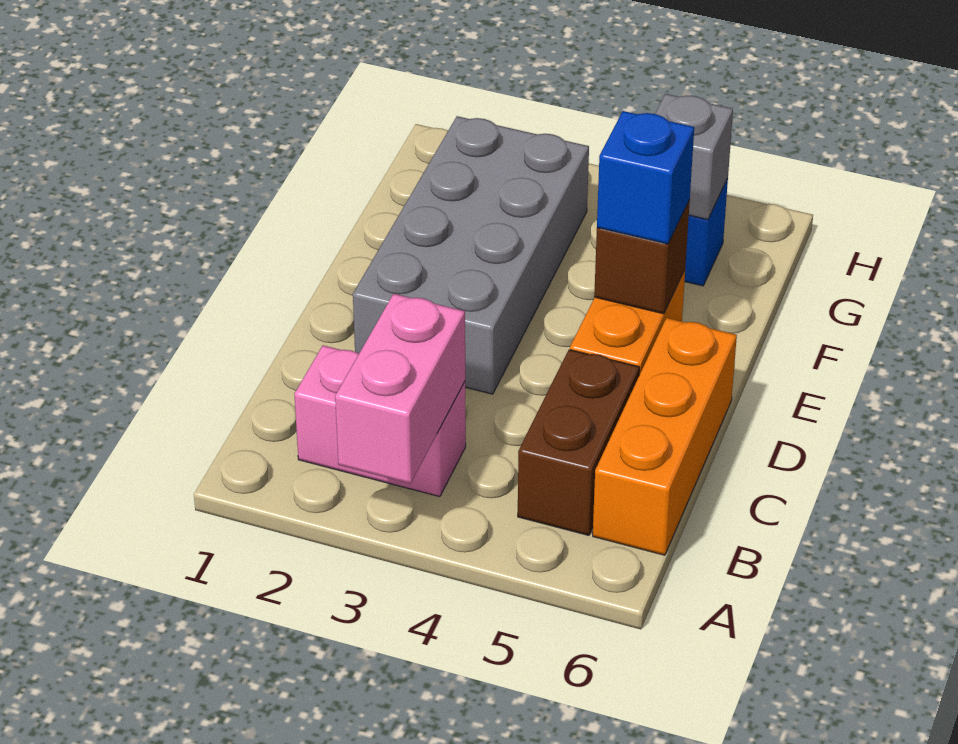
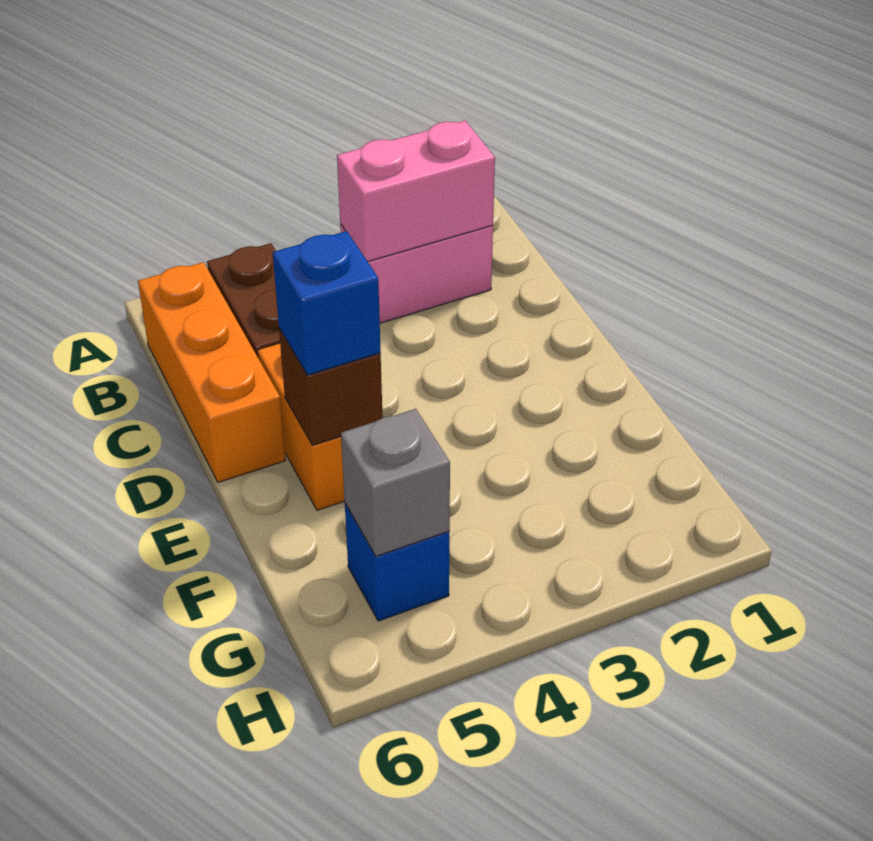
pink 1x2 brick [335,294,465,484] -> pink 1x2 brick turned to [337,121,495,262]
grey 2x4 brick [353,116,589,394] -> none

